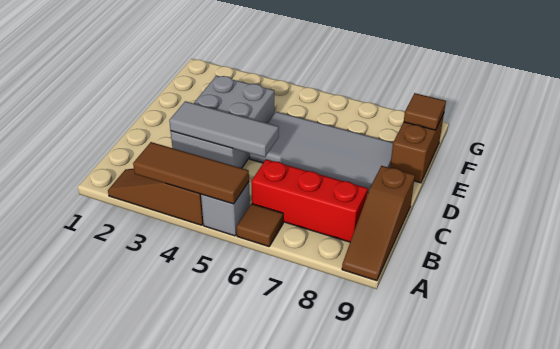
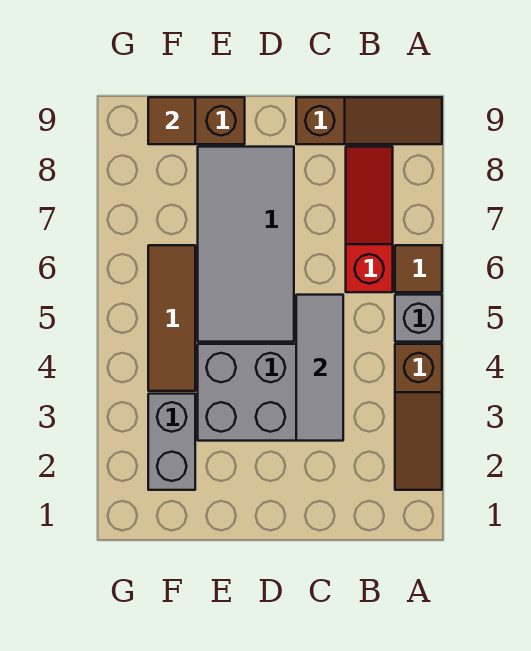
brown 1x3 tile [133,142,249,204] -> brown 1x3 tile moved to [148,245,195,391]
red 1x3 brick [251,159,368,242] -> red 1x3 slope [346,147,393,292]
none -> grey 1x2 brick [148,394,195,490]

